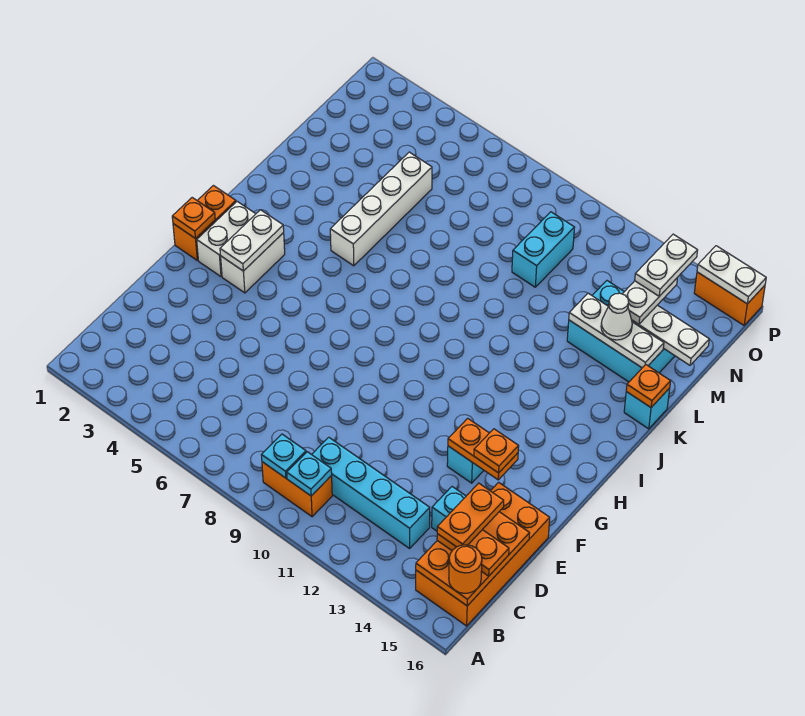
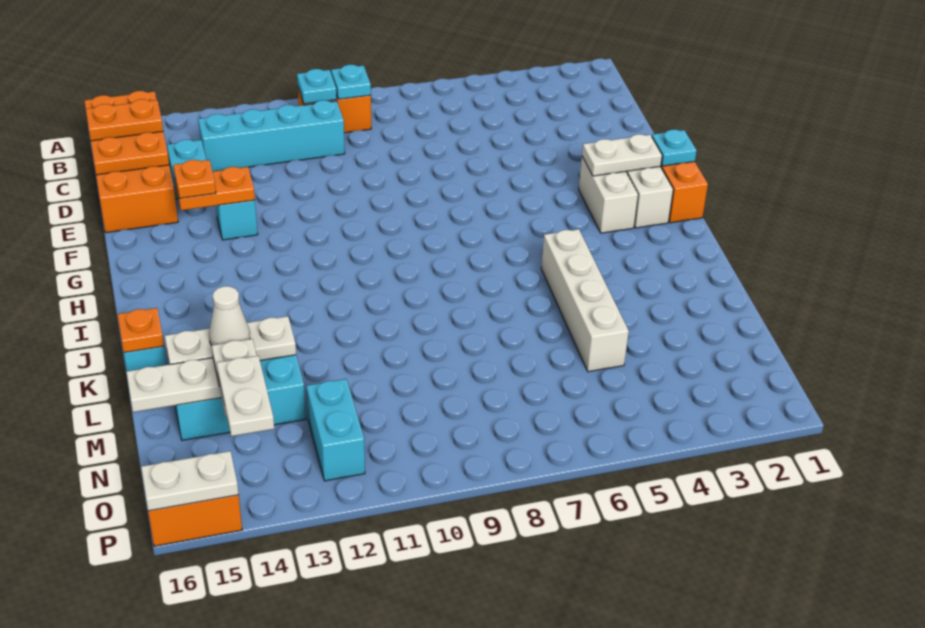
orange 1x1 round brick [449,545,482,593] -> none
orange 1x2 plate [437,483,504,547] -> none
orange 1x1 plate [172,198,215,239] -> cyan 1x1 plate [652,130,697,166]
white 1x2 plate [220,210,284,271] -> white 1x2 plate turned to [582,134,662,176]
cyan 1x2 brick [512,212,575,287] -> cyan 1x2 brick moved to [307,379,365,481]

